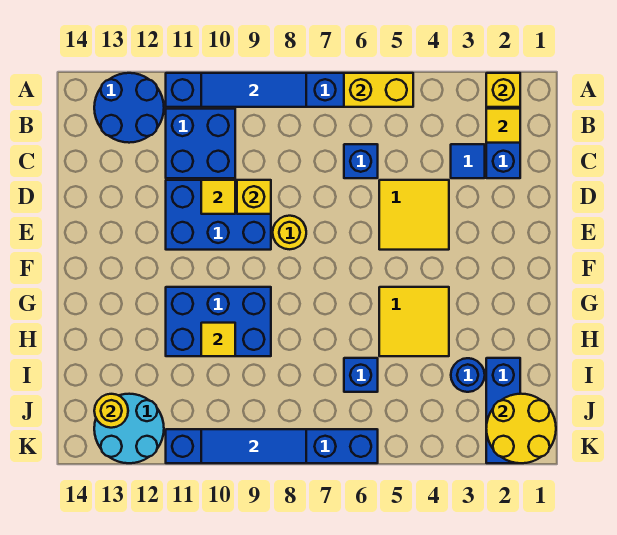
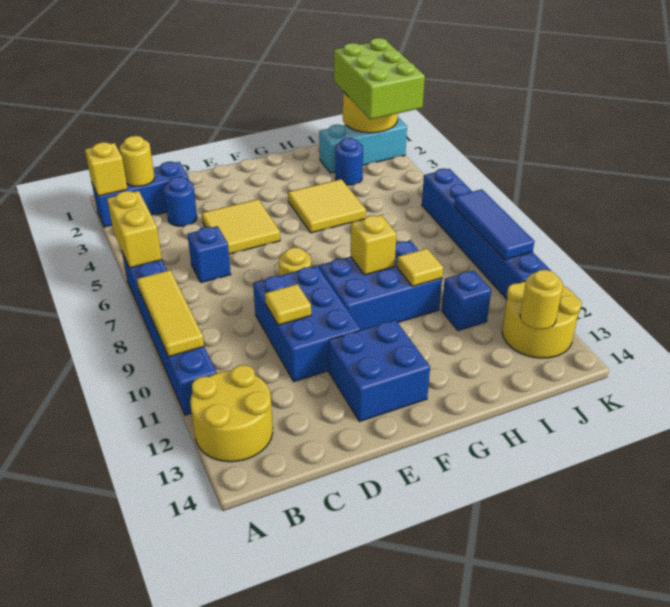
blue 1x3 tile [201,73,306,107] -> yellow 1x3 tile [137,270,204,357]
blue 2x2 round brick [94,73,164,143] -> yellow 2x2 round brick [190,365,273,462]
yellow 1x1 tile [486,109,520,143] -> yellow 1x1 round brick [120,136,155,186]
blue 2x2 brick [166,109,235,178] -> blue 2x2 brick moved to [329,320,430,422]
blue 1x1 tile [451,144,485,178] -> blue 1x1 round brick [164,177,197,226]
yellow 1x1 brick [237,180,271,214] -> yellow 1x1 brick moved to [351,215,396,275]
blue 2x3 brick [166,287,271,356] -> blue 2x3 brick turned to [319,241,442,330]
blue 1x3 brick [486,358,520,463] -> cyan 1x3 brick [319,117,407,173]
blue 1x1 brick [344,358,378,392] -> blue 1x1 brick moved to [442,270,491,331]
none -> lime 2x3 brick [334,38,425,119]
cyan 2x2 round brick [94,394,164,463] -> yellow 2x2 round brick [502,281,582,358]

